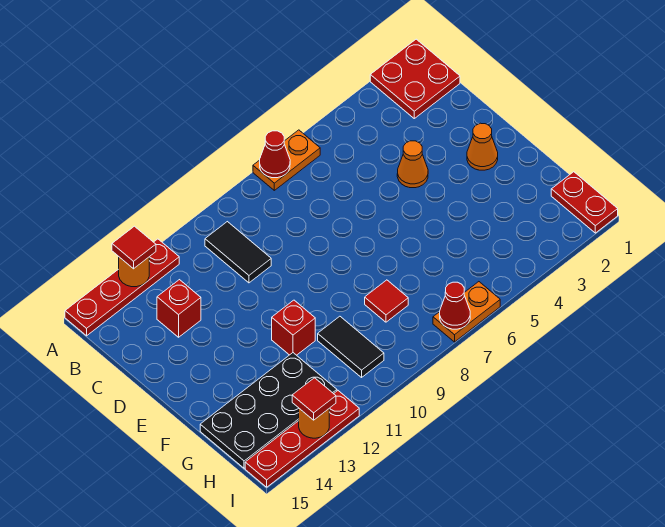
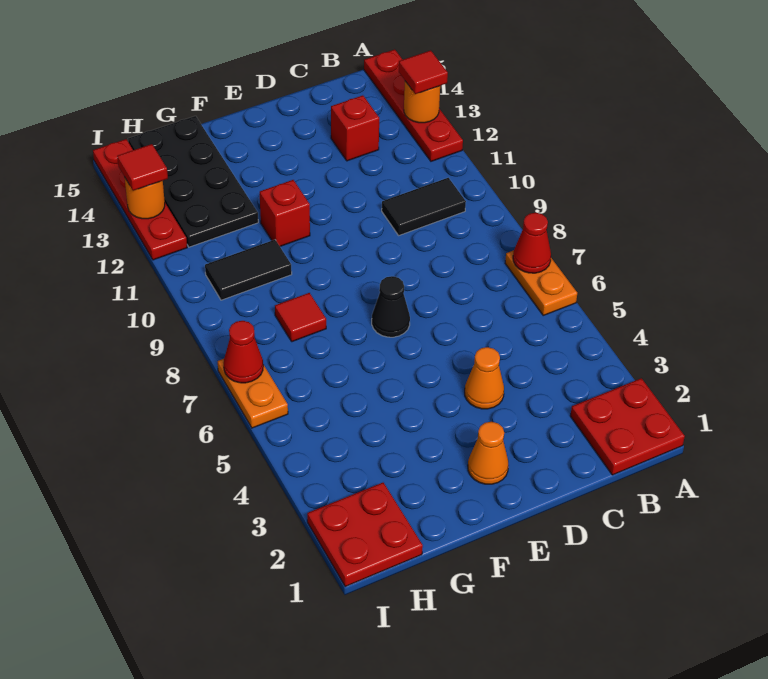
none -> black 1x1 cone [372,276,410,337]
red 1x2 plate [551,172,618,233] -> red 2x2 plate [307,483,423,586]

